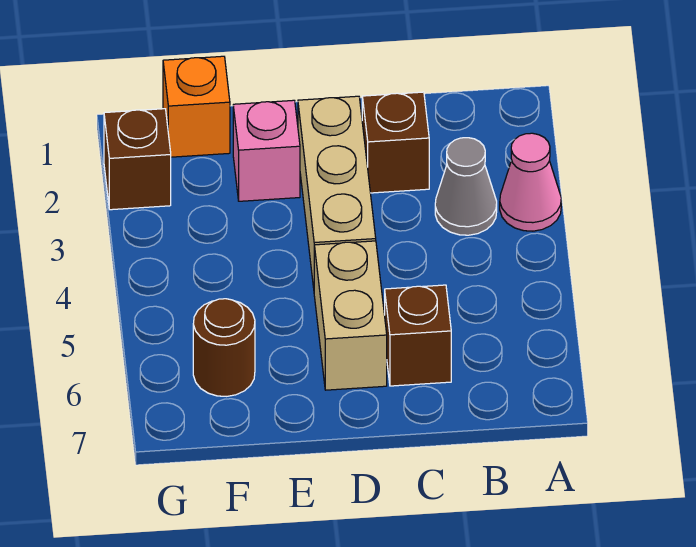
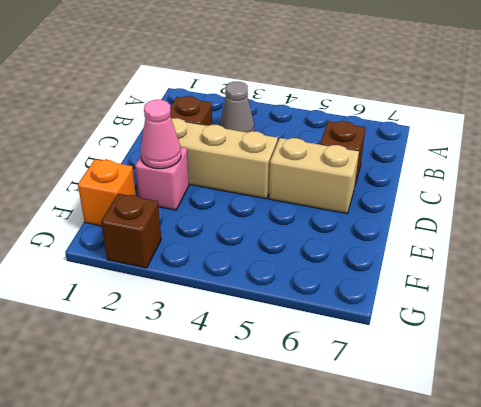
pink 1x1 cone [500,133,561,231] -> pink 1x1 cone moved to [140,100,181,169]
brown 1x1 round brick [193,299,255,396] -> none

